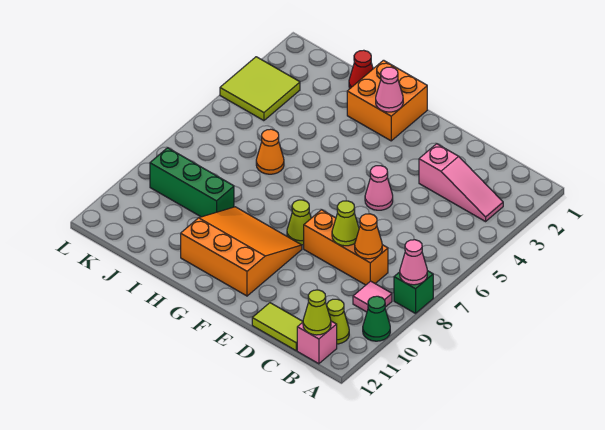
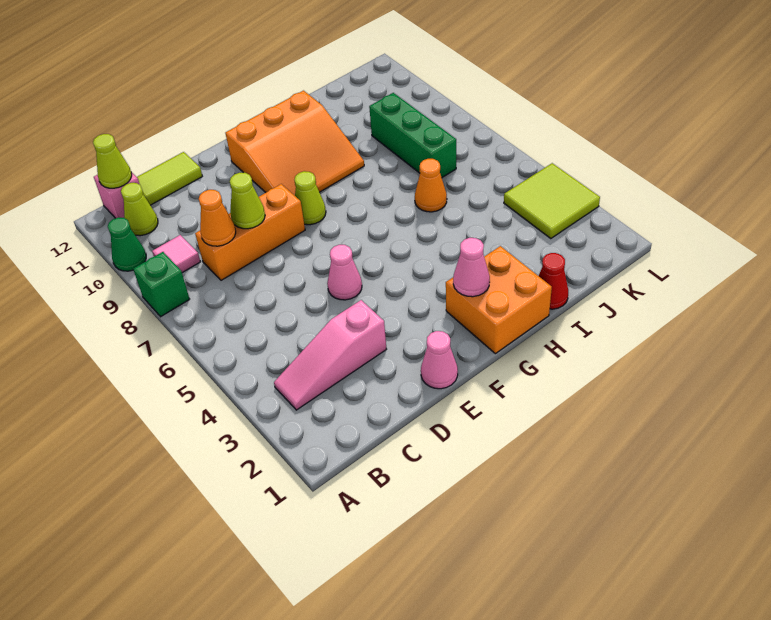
pink 1x1 cone [400,240,427,285] -> pink 1x1 cone moved to [421,331,458,389]
green 1x3 brick [150,148,234,217] -> green 1x3 brick turned to [369,93,456,177]

